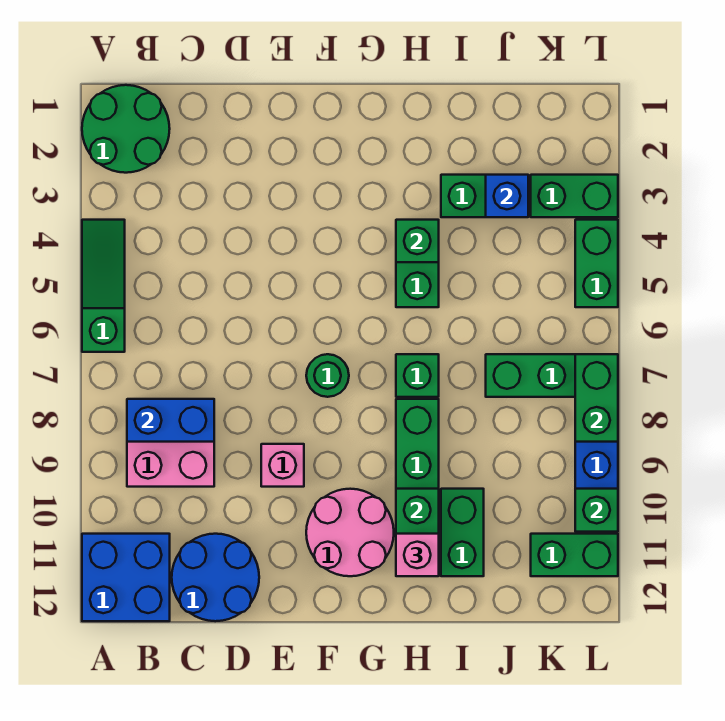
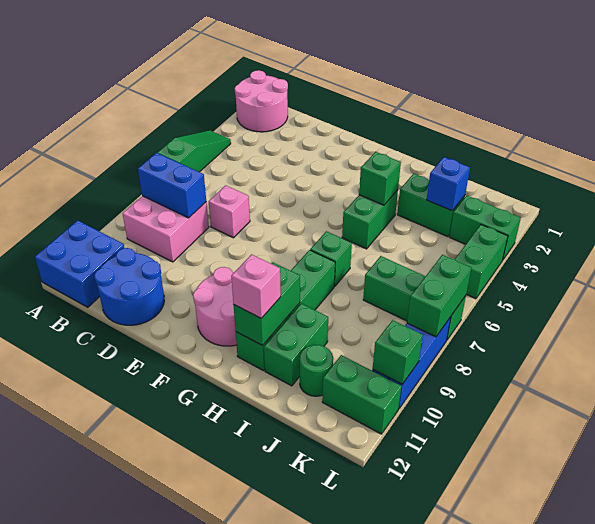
green 2x2 round brick [82,85,170,173] -> pink 2x2 round brick [235,70,288,132]
pink 1x1 brick [261,444,304,487] -> pink 1x1 brick moved to [209,185,250,238]
green 1x1 round brick [306,354,349,397] -> green 1x1 round brick moved to [300,345,333,396]

